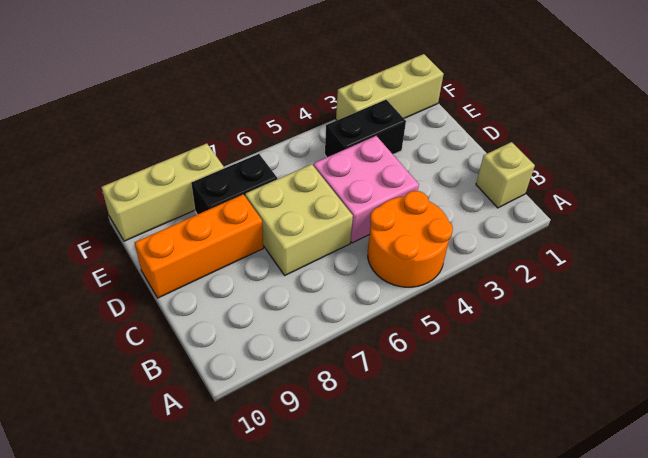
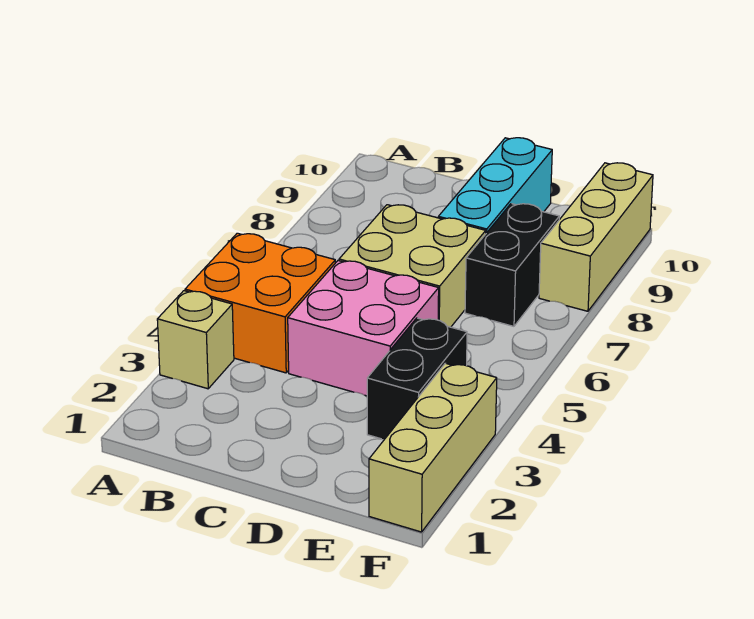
orange 2x2 round brick [368,191,453,287] -> orange 2x2 brick [185,233,335,373]
tan 1x1 brick [476,142,535,208] -> tan 1x1 brick moved to [157,291,234,389]
orange 1x3 brick [135,194,263,298] -> cyan 1x3 brick [438,138,552,233]

